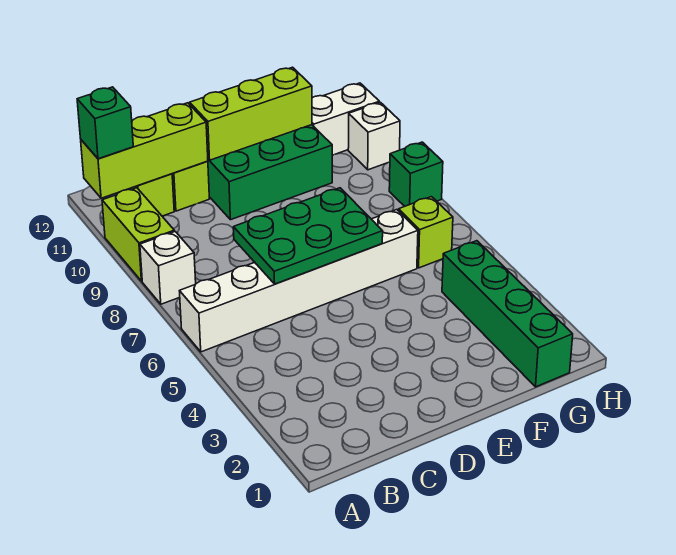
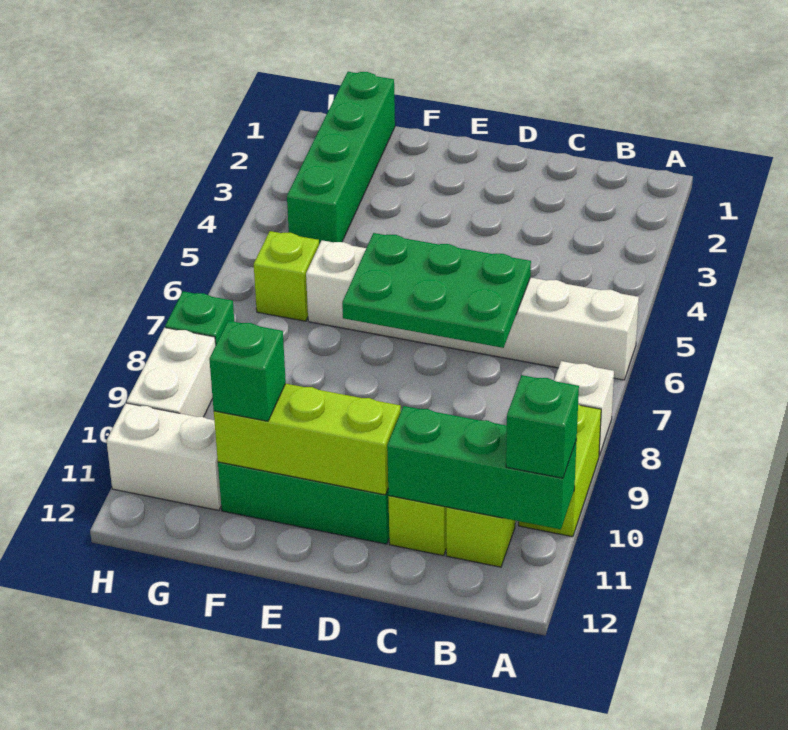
lime 1x3 brick [81,103,208,198] -> green 1x3 brick [387,406,577,529]
none -> green 1x1 brick [209,321,286,421]
white 1x1 brick [348,102,400,170] -> white 1x2 brick [127,328,216,417]

